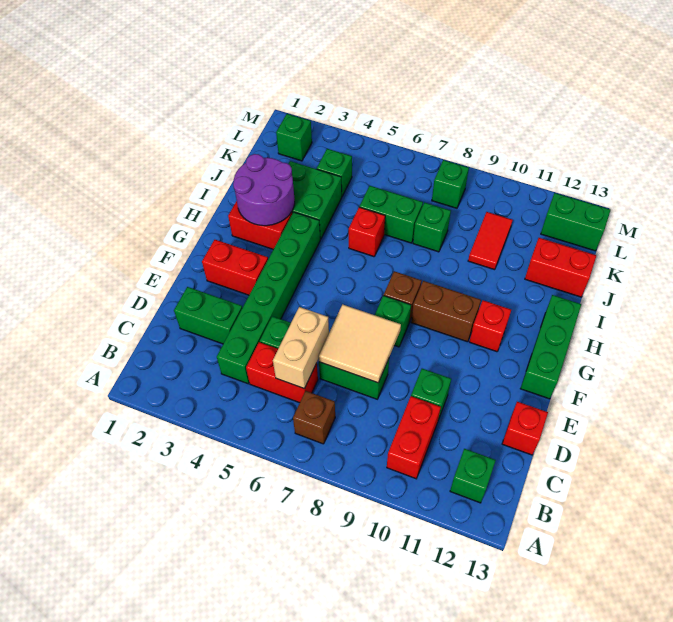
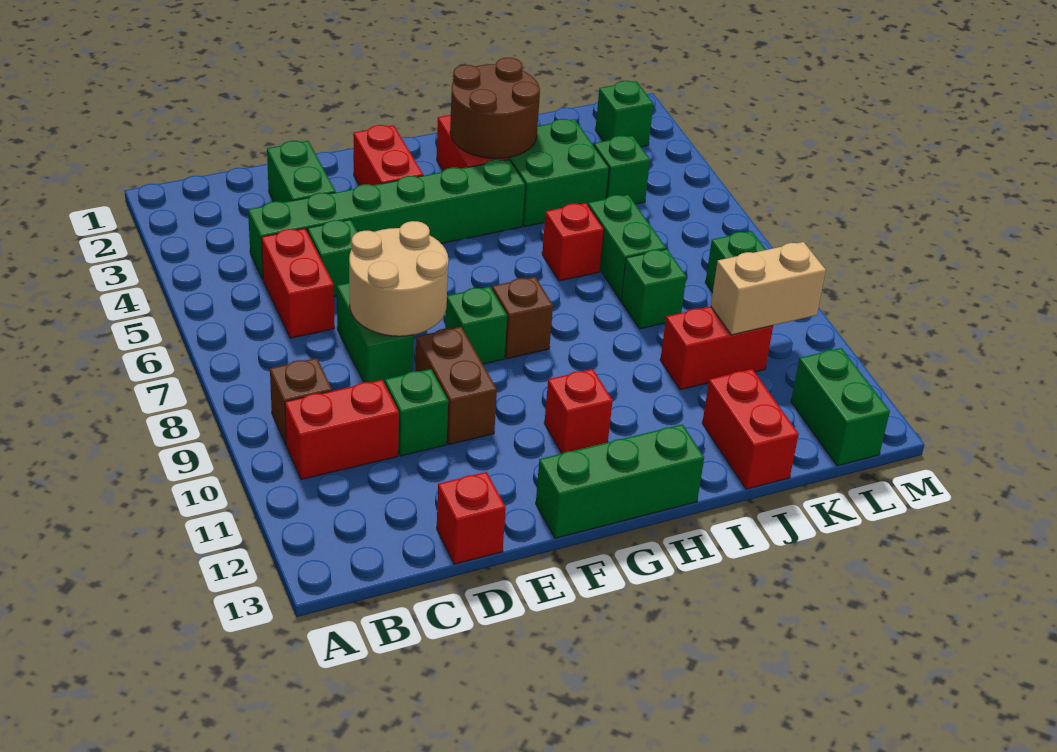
brown 1x1 brick [293,391,335,444] -> brown 1x1 brick moved to [270,358,332,444]
green 1x1 brick [450,449,496,503] -> none
tan 1x2 brick [273,307,329,389] -> tan 1x2 brick moved to [711,242,826,335]
tan 2x2 tile [318,304,401,383] -> tan 2x2 round brick [349,221,448,336]
brown 1x2 brick [411,281,481,342] -> brown 1x2 brick moved to [416,327,497,444]
purple 2x2 round brick [233,154,295,226] -> brown 2x2 round brick [450,58,540,159]
red 1x2 tile [468,212,513,270] -> red 1x2 brick [660,306,773,390]

